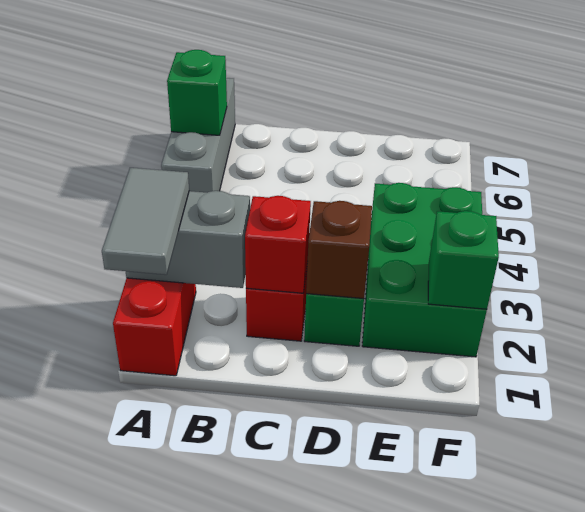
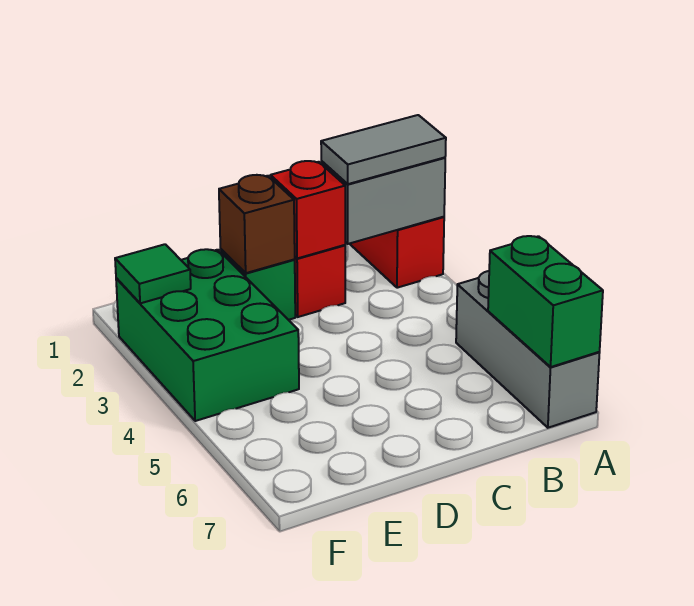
grey 1x2 tile [102,168,189,275] -> grey 1x2 tile turned to [321,115,446,184]
green 1x1 brick [167,50,227,135] -> green 1x2 brick [488,236,603,367]
green 1x1 brick [428,211,499,309] -> green 1x1 tile [115,244,191,303]

